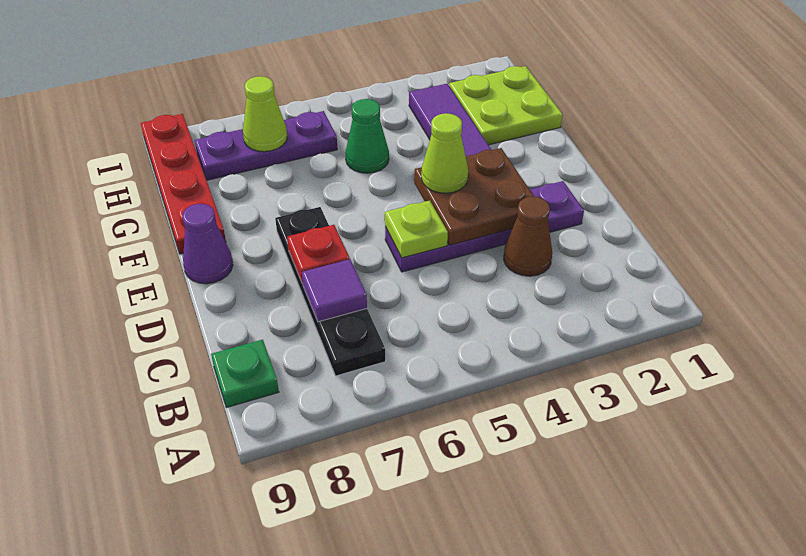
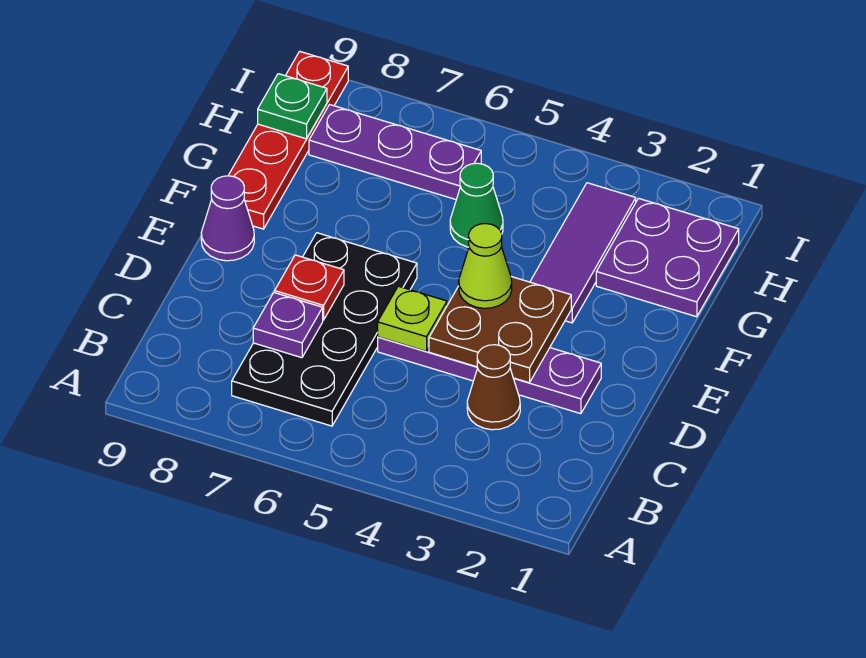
black 1x4 plate [275,207,385,376] -> black 2x4 plate [232,233,417,426]
green 1x1 plate [211,340,279,408] -> green 1x1 plate moved to [258,74,327,139]
purple 1x1 tile [302,259,367,322] -> purple 1x1 plate [253,292,323,358]
lime 2x2 plate [449,66,562,145] -> purple 2x2 plate [596,198,739,317]
lime 1x1 cone [243,76,287,152] -> none

